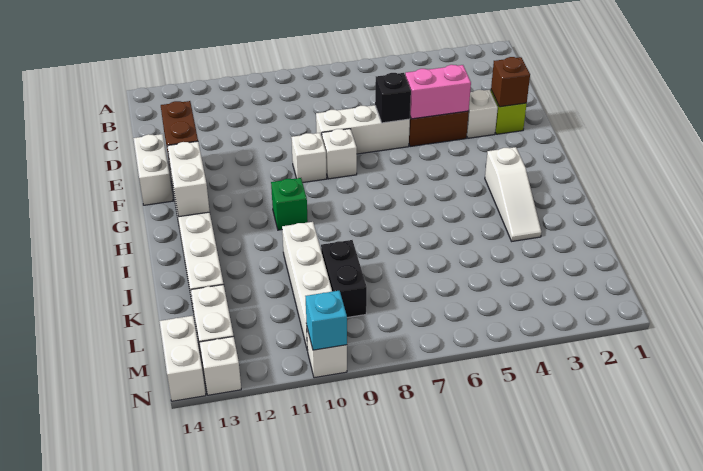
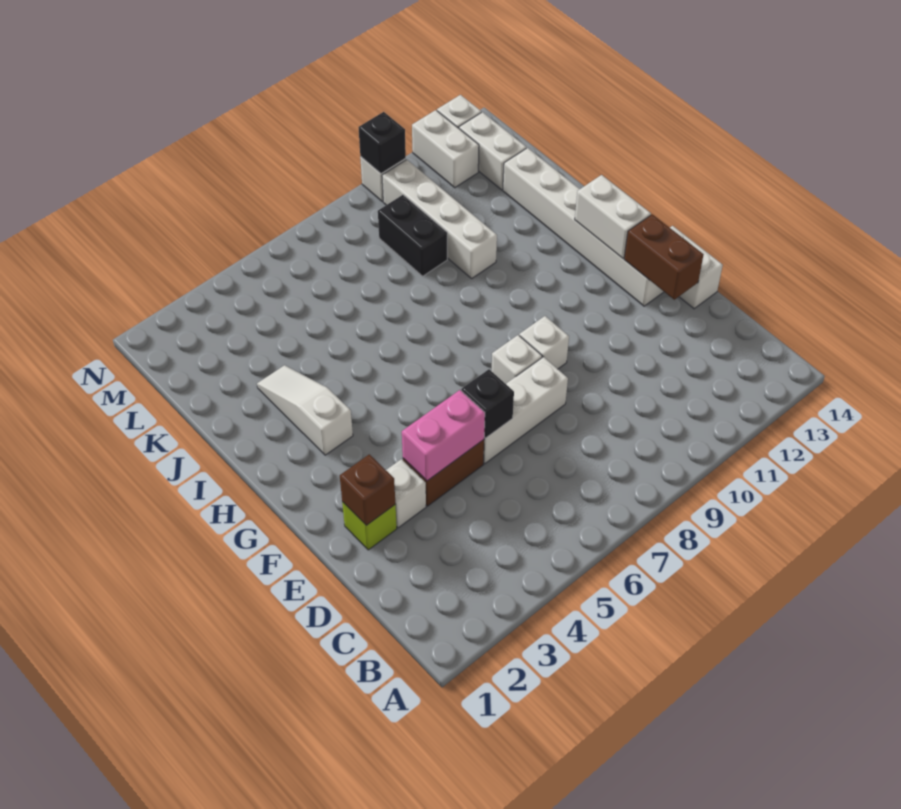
green 1x1 brick [271,178,308,230] -> none
white 1x2 brick [159,316,206,401] -> white 1x2 brick moved to [412,110,479,188]
cyan 1x1 brick [306,291,347,350] -> black 1x1 brick [358,112,406,174]

